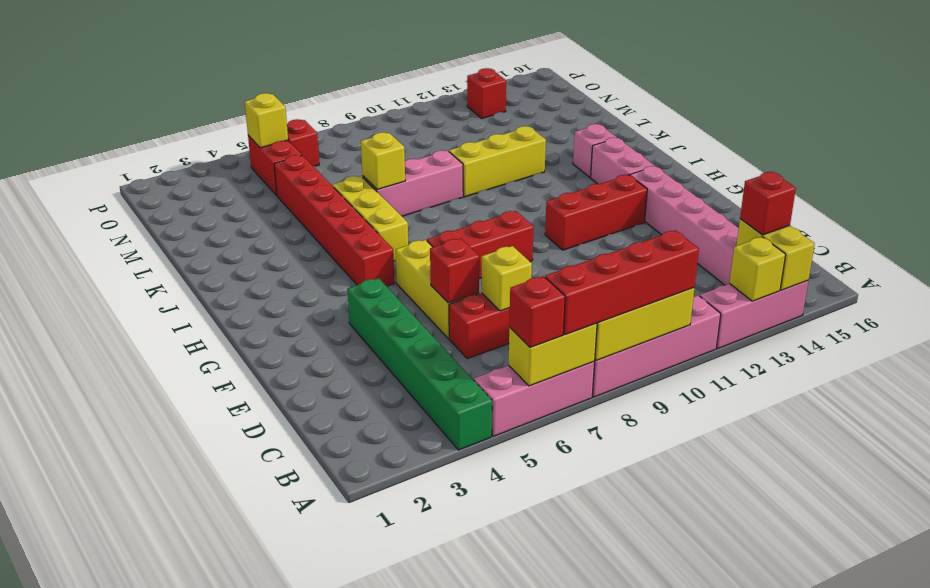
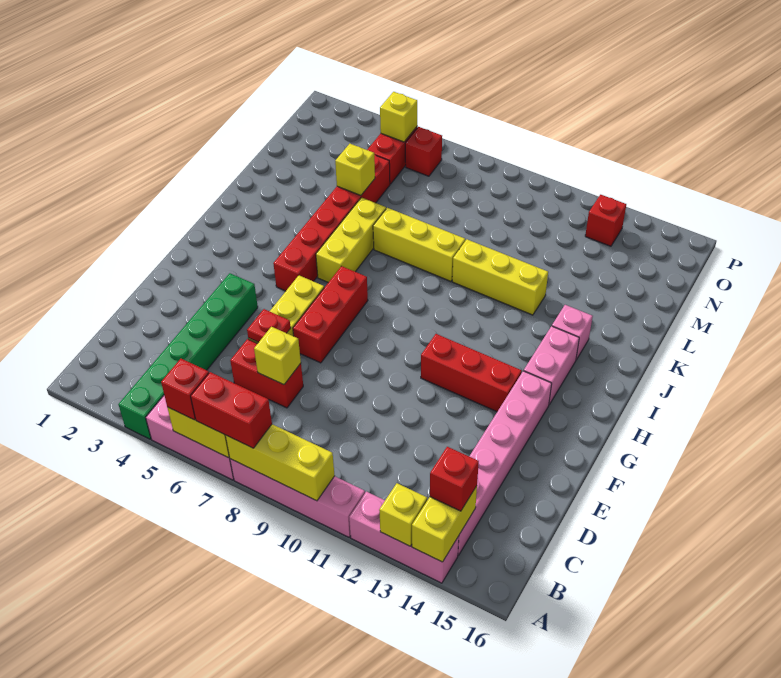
red 1x4 brick [545,231,699,335] -> red 1x2 brick [191,372,272,448]
red 1x1 brick [430,239,479,303] -> red 1x1 plate [247,309,291,342]
red 1x3 brick [427,211,534,279] -> red 1x3 brick turned to [293,266,368,363]
pink 1x3 brick [363,150,463,216] -> yellow 1x3 brick [373,208,465,281]
yellow 1x1 brick [361,132,405,190] -> yellow 1x1 brick moved to [335,144,375,196]

